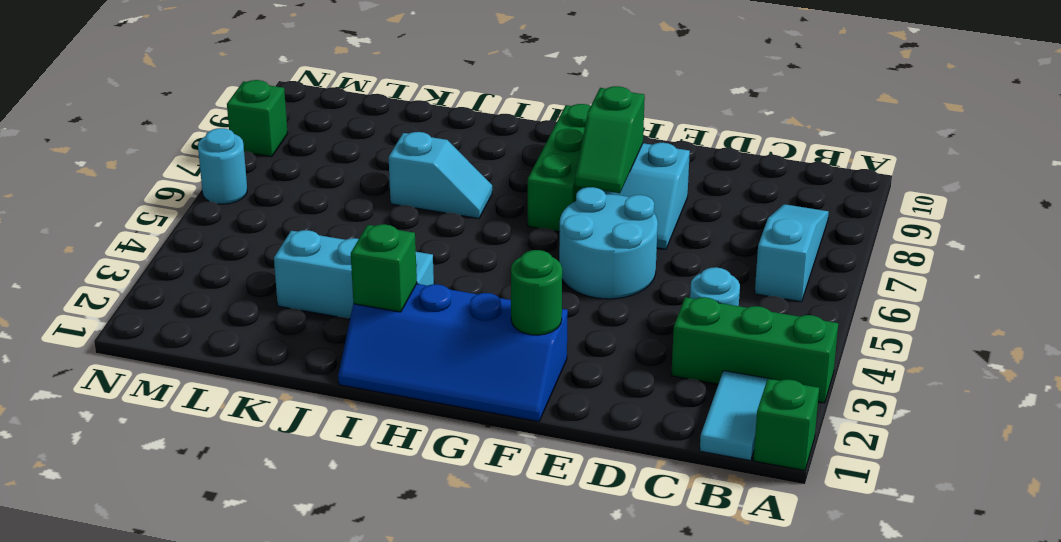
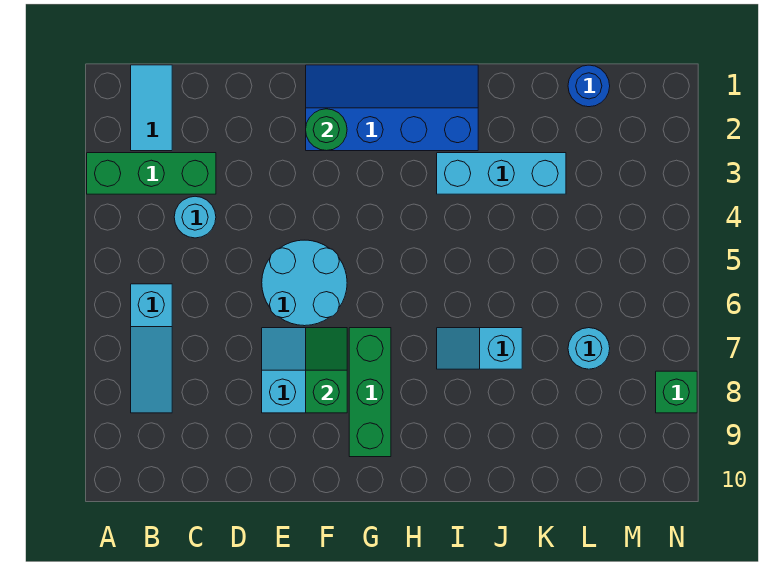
green 1x1 brick [753,379,819,470] -> none
green 1x1 brick [351,224,417,312] -> none
none -> blue 1x1 round brick [568,65,610,107]
cyan 1x1 round brick [198,128,247,204] -> cyan 1x1 round brick moved to [568,328,610,369]

